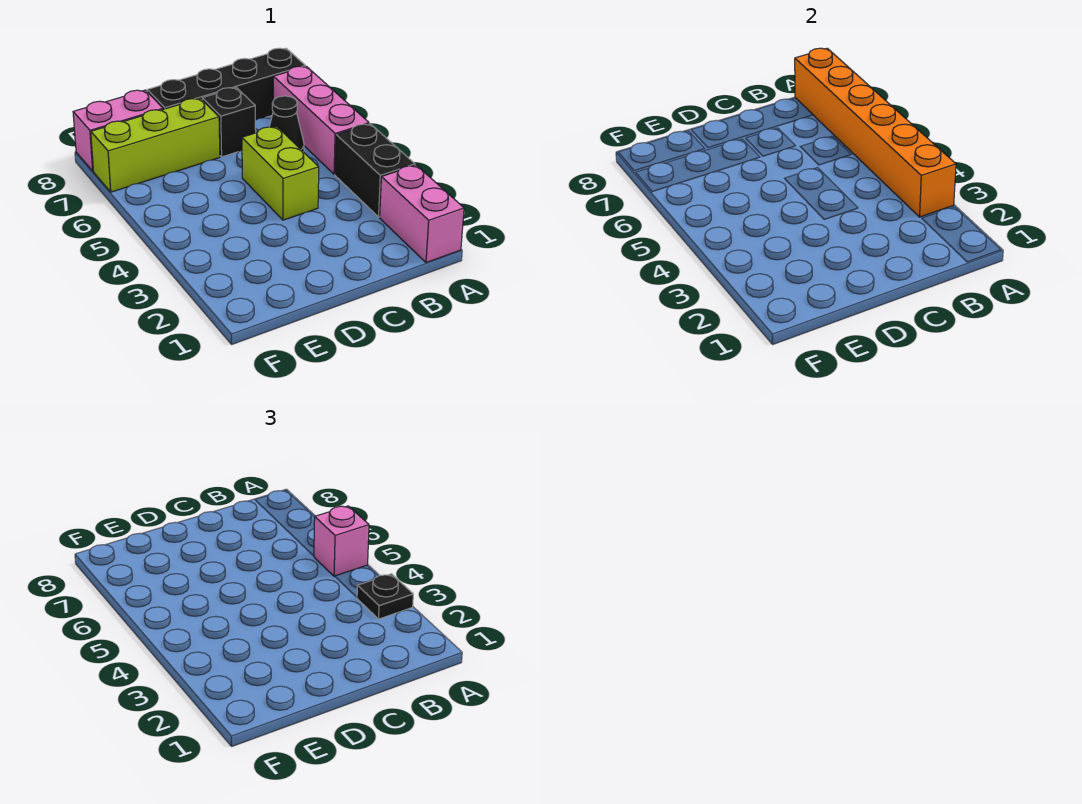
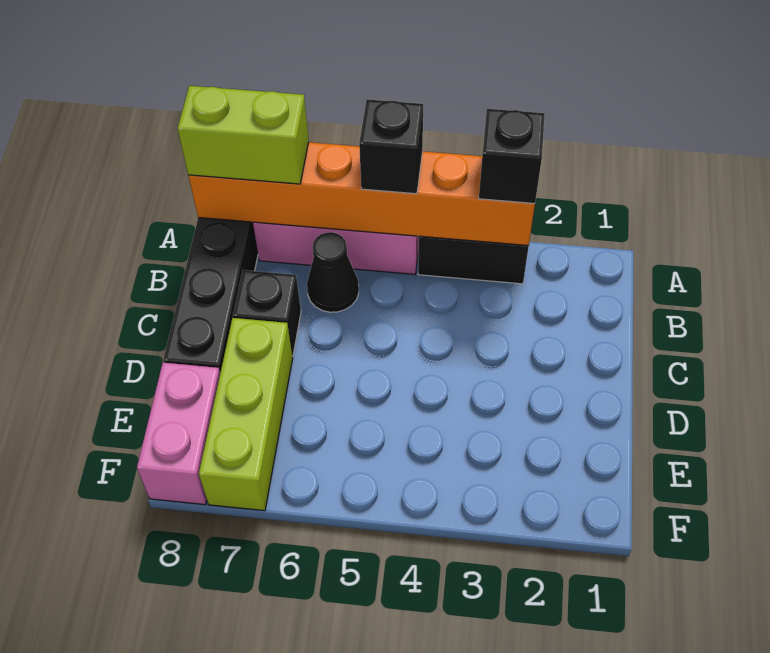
pink 1x2 brick [380,165,464,263] -> none
black 1x1 plate [357,574,413,619] -> black 1x1 brick [479,109,545,203]
pink 1x1 brick [314,506,369,576] -> black 1x1 brick [359,99,423,194]
lime 1x2 brick [242,126,319,220] -> lime 1x2 brick moved to [178,86,309,184]

